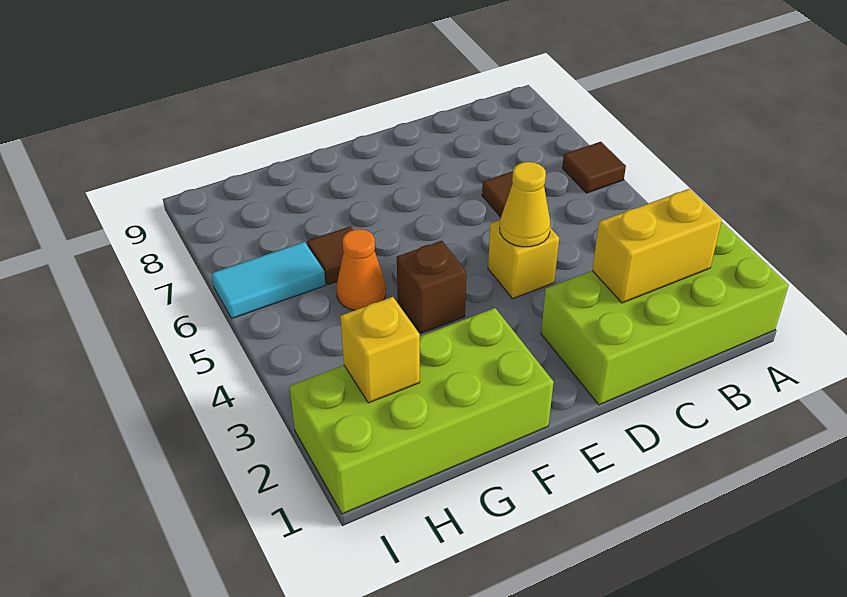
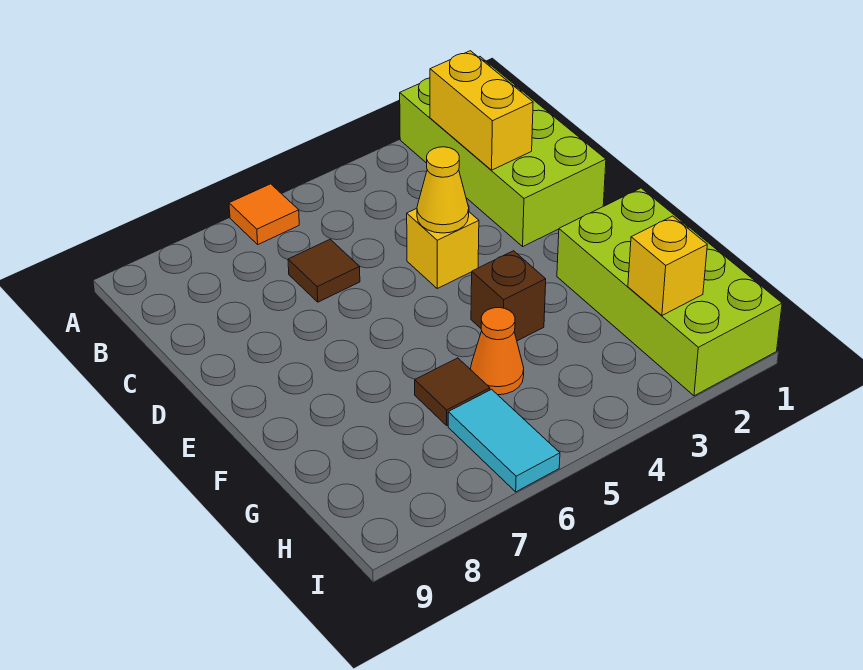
brown 1x1 tile [562,142,626,193] -> orange 1x1 tile [229,184,299,244]

